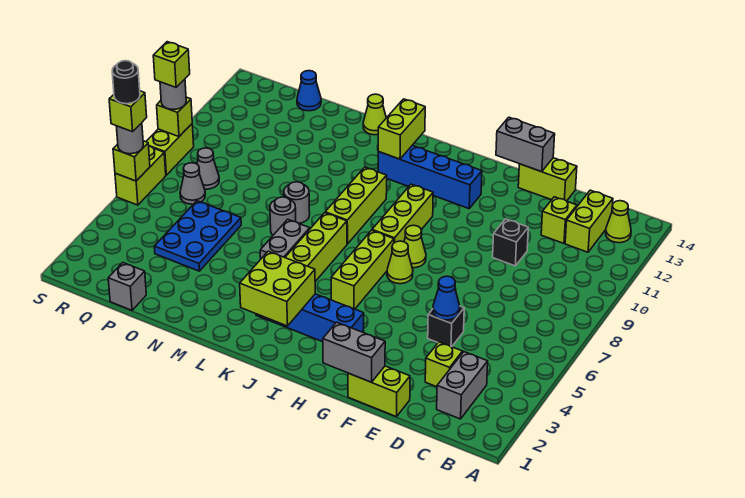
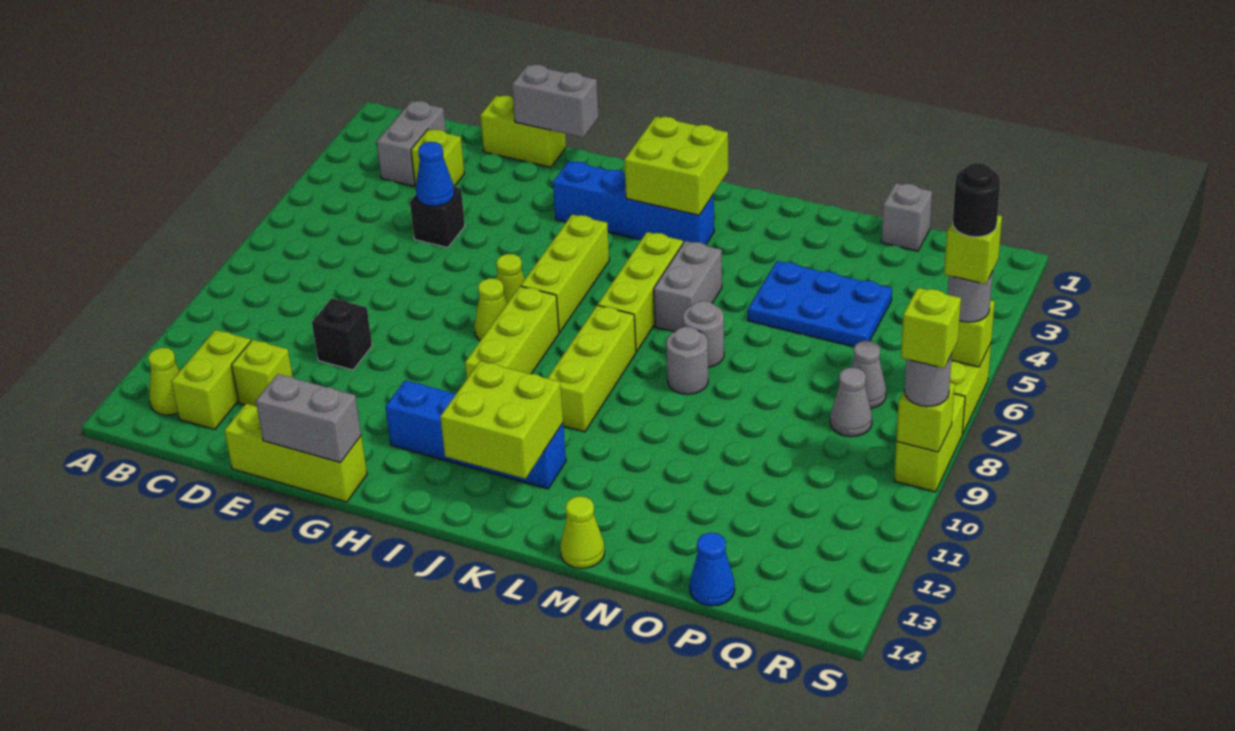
lime 1x2 brick [518,158,577,201] -> lime 1x3 brick [224,404,367,502]
lime 1x2 brick [378,99,425,159] -> lime 2x2 brick [440,361,563,479]
blue 2x3 plate [154,201,241,271] -> blue 2x3 plate turned to [748,261,892,347]

